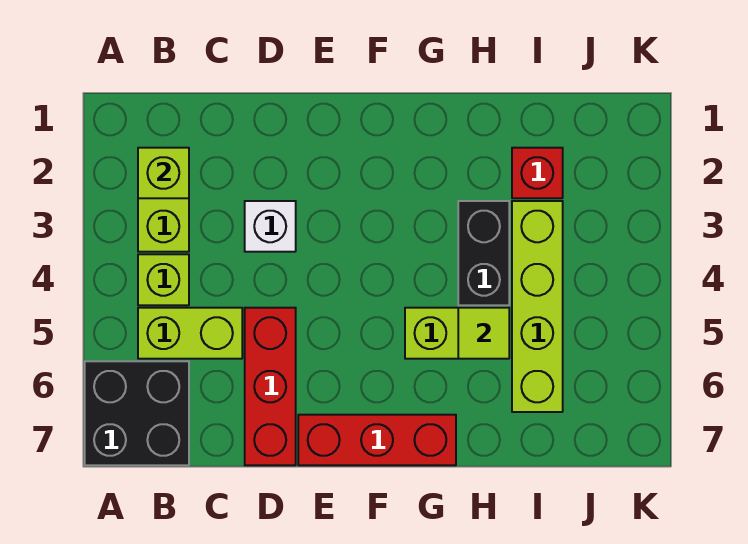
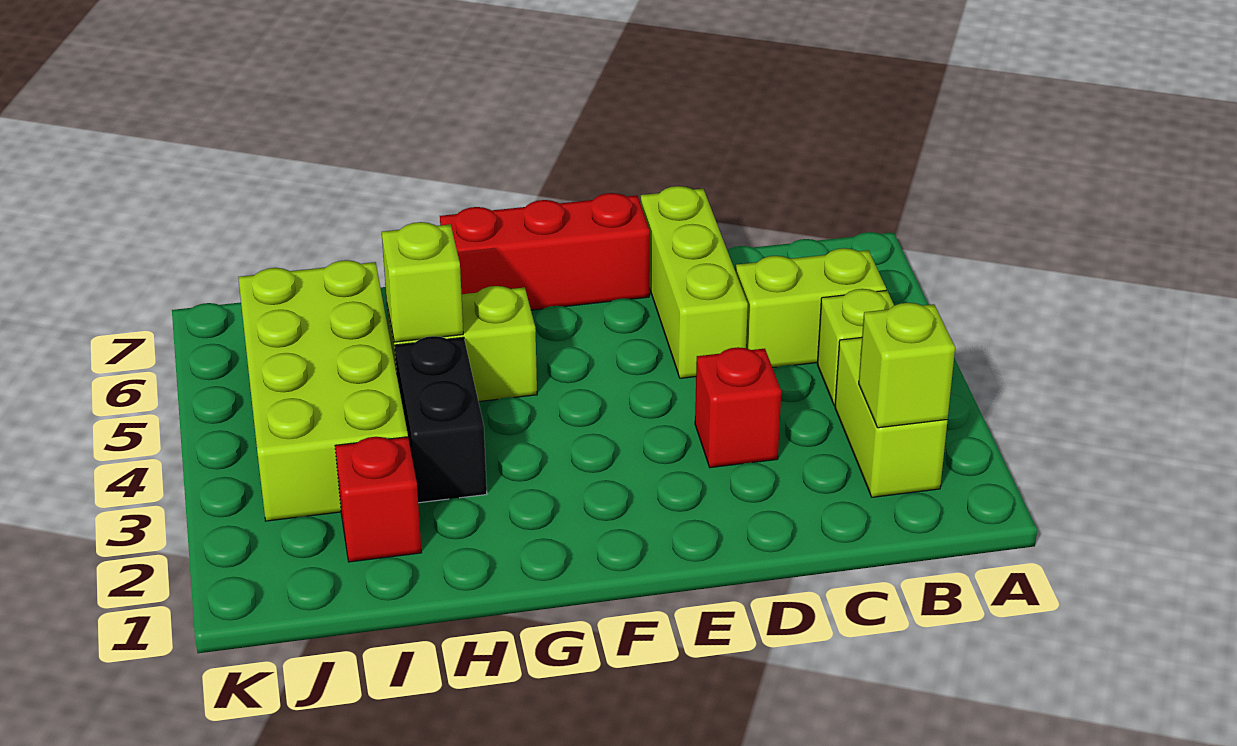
black 2x2 brick [85,361,189,465] -> none
white 1x1 brick [245,201,296,252] -> red 1x1 brick [695,347,781,468]
red 1x3 brick [245,308,296,465] -> lime 1x3 brick [641,186,748,378]
lime 1x1 tile [458,308,509,359] -> lime 1x1 brick [382,222,463,342]
lime 1x4 brick [512,201,563,412] -> lime 2x4 brick [238,260,408,521]

